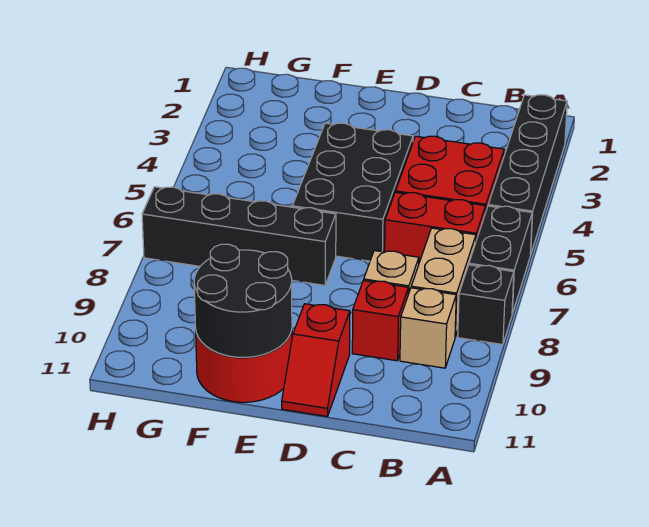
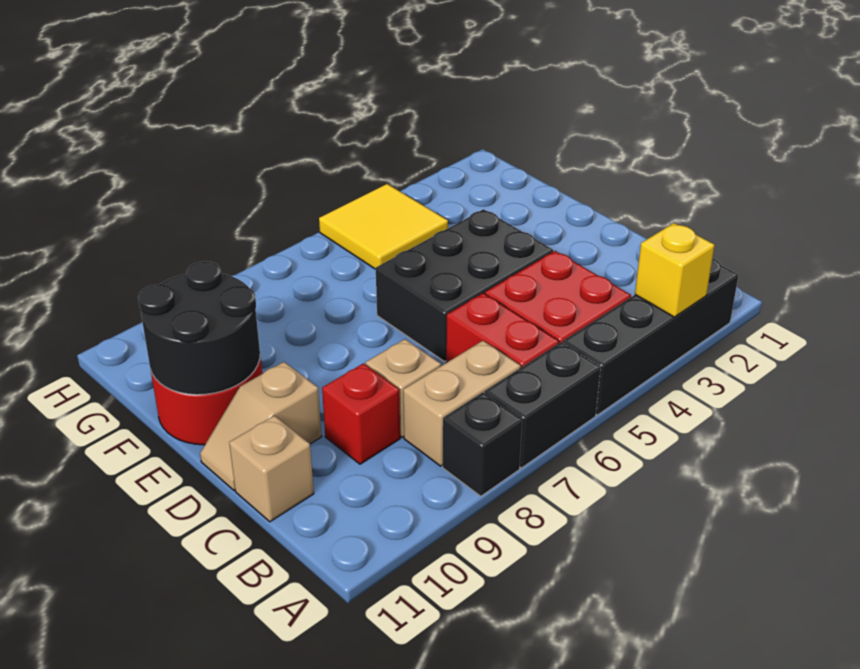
none -> yellow 1x1 brick [635,223,715,317]
tan 1x1 brick [400,288,456,368] -> tan 1x1 brick moved to [229,416,314,522]
red 1x2 slope [282,304,350,416] -> tan 1x2 slope [200,362,322,490]
black 1x4 brick [142,187,336,285] -> none
none -> yellow 2x2 tile [319,184,448,269]

